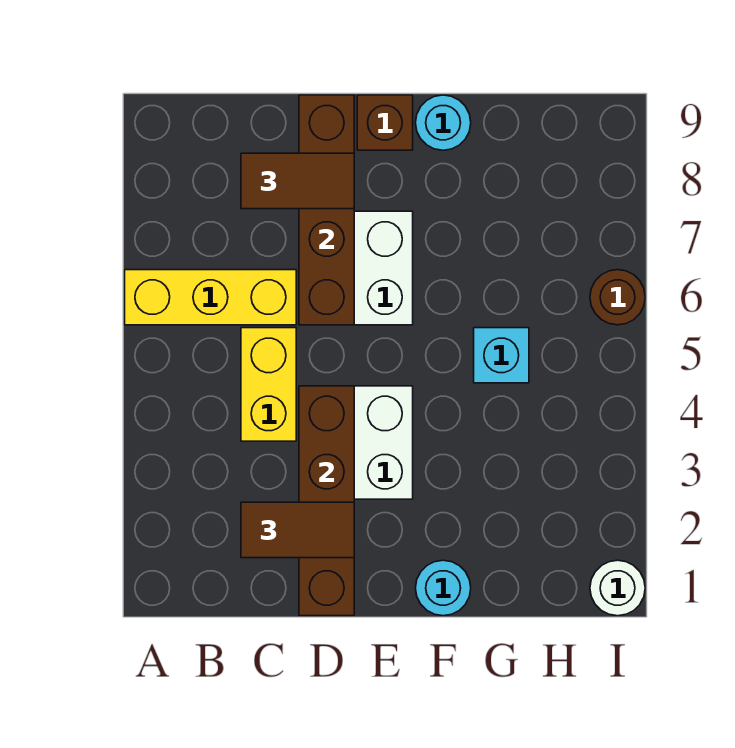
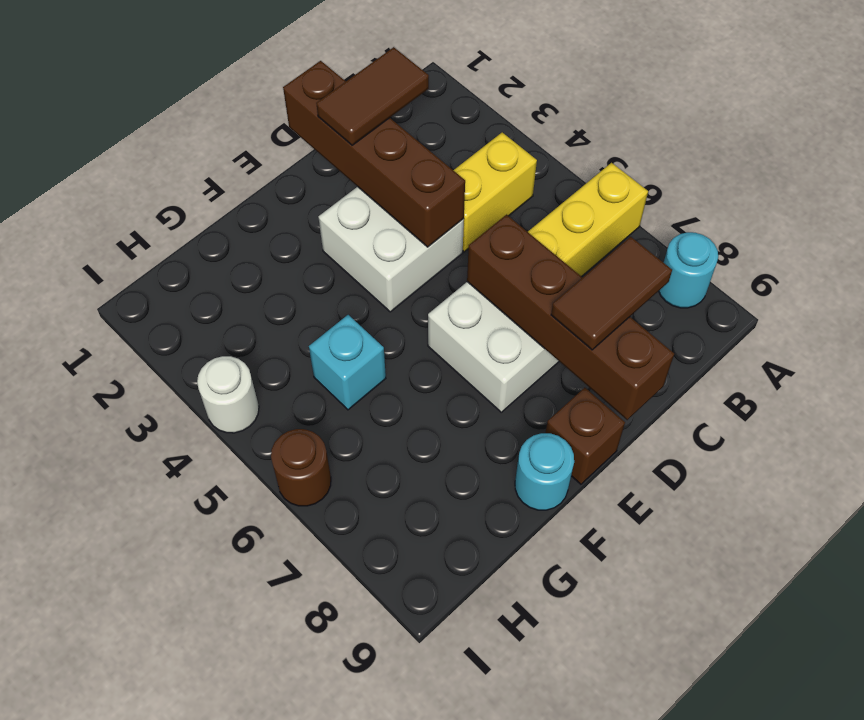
yellow 1x2 brick [241,328,296,441] -> yellow 1x2 brick turned to [453,132,537,252]
cyan 1x1 round brick [416,560,471,616] -> cyan 1x1 round brick moved to [659,232,718,308]
white 1x1 round brick [590,560,645,616] -> white 1x1 round brick moved to [197,356,259,433]

